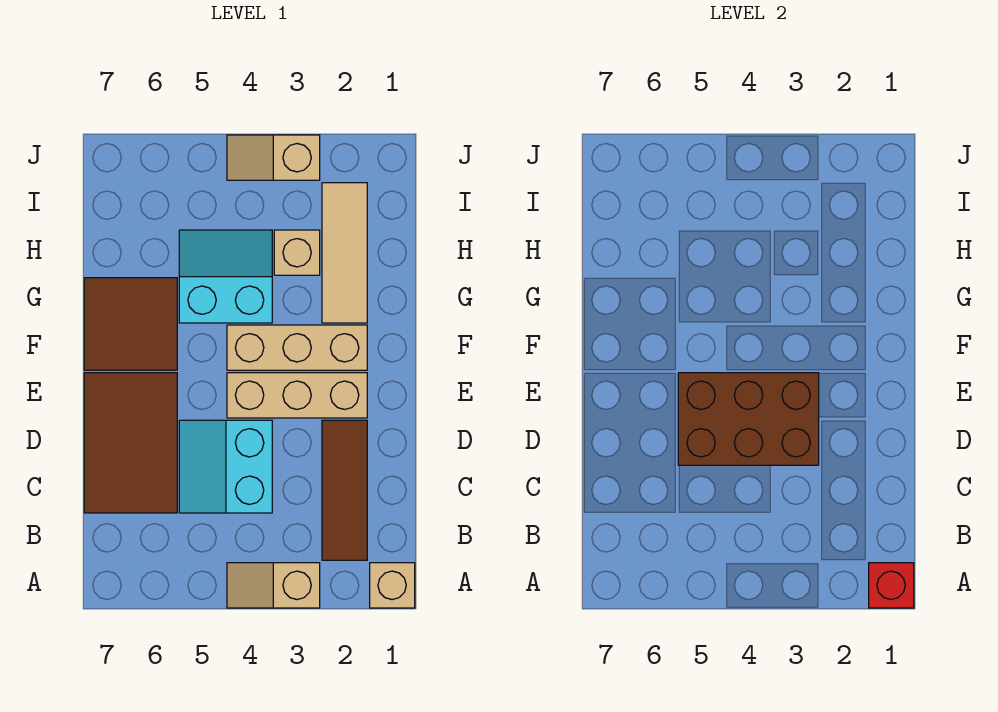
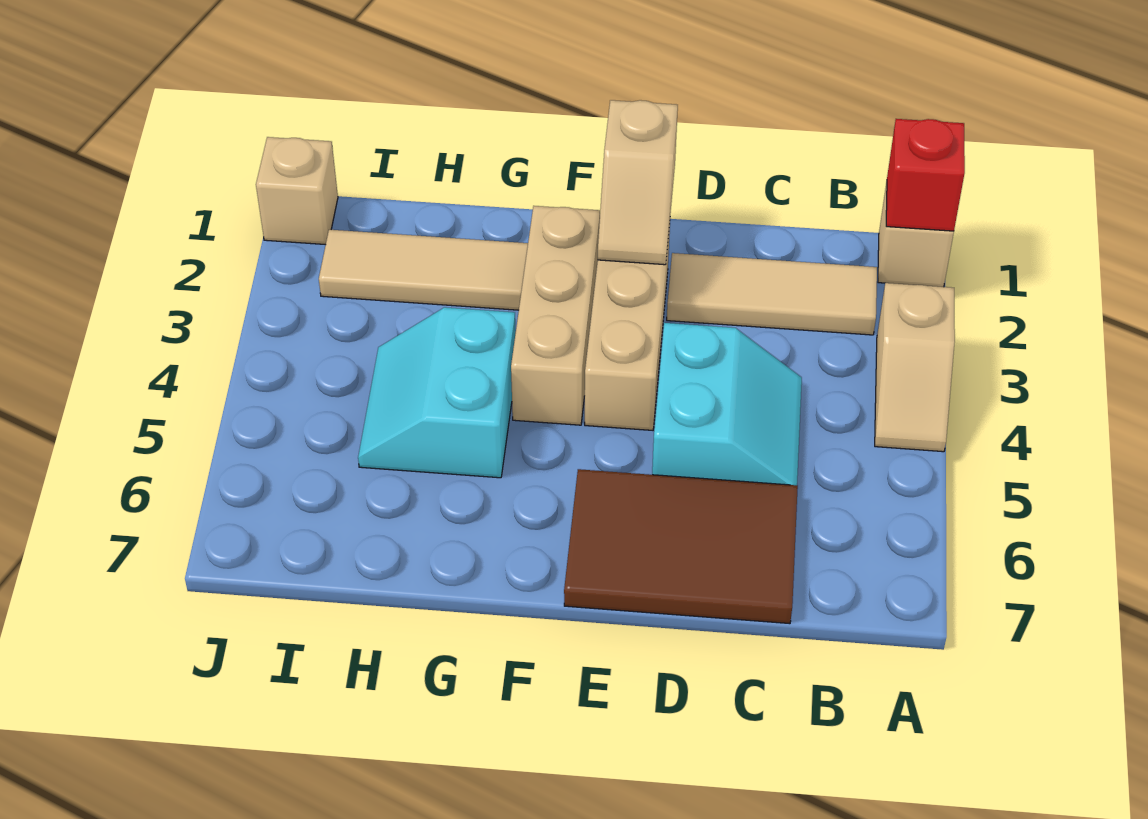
brown 1x3 tile [322,420,367,560] -> tan 1x3 tile [667,253,877,335]
cyan 2x2 slope [179,420,272,513] -> cyan 2x2 slope turned to [652,323,802,485]
brown 2x3 brick [678,373,819,465] -> none
brown 2x2 tile [84,278,177,370] -> none
tan 1x1 brick [274,230,320,275] -> tan 1x1 brick moved to [256,137,338,245]
tan 1x2 slope [227,135,320,180] -> tan 1x2 slope moved to [598,100,678,265]

